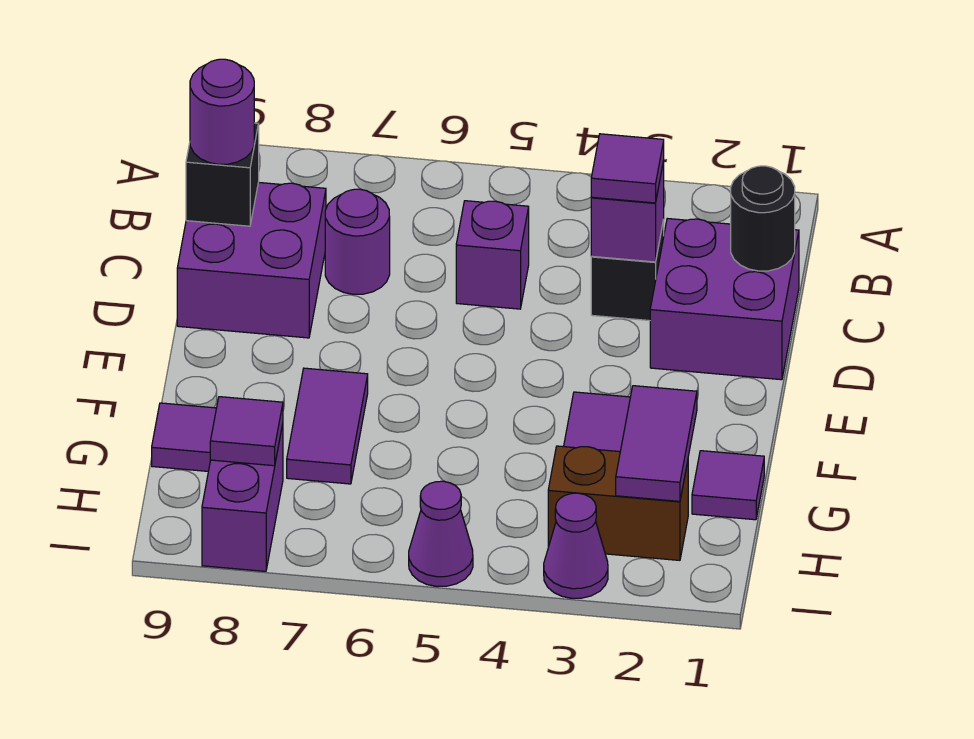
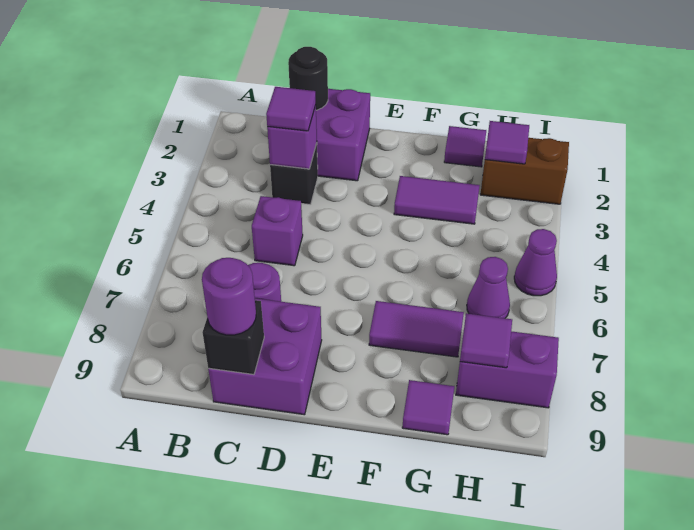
purple 1x2 tile [616,386,697,501] -> purple 1x1 tile [485,121,529,164]
brown 1x2 brick [548,446,688,560] -> brown 1x2 brick turned to [480,138,569,204]
purple 1x1 cone [544,493,608,598] -> purple 1x1 cone moved to [467,257,510,318]

